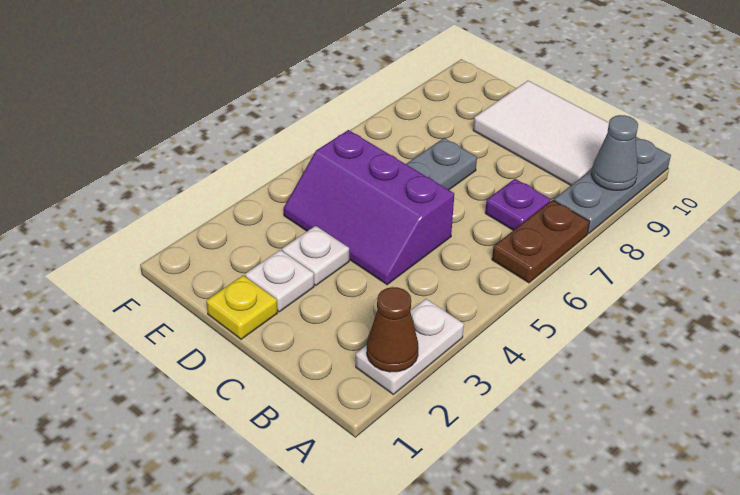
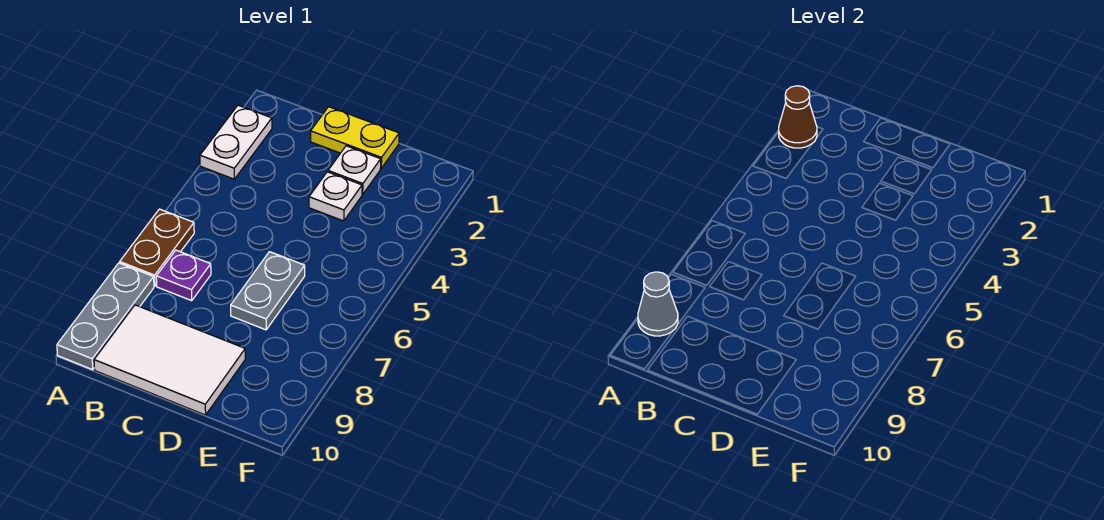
purple 2x3 slope [284,130,454,285] -> none
yellow 1x1 plate [206,275,277,339] -> yellow 1x2 plate [311,107,399,168]

